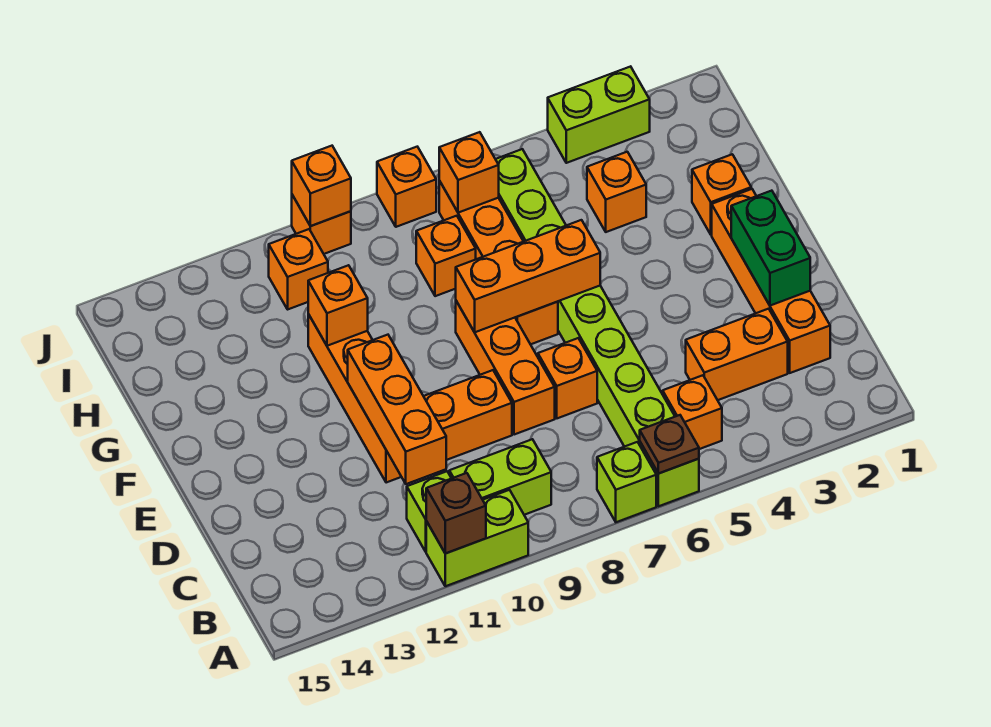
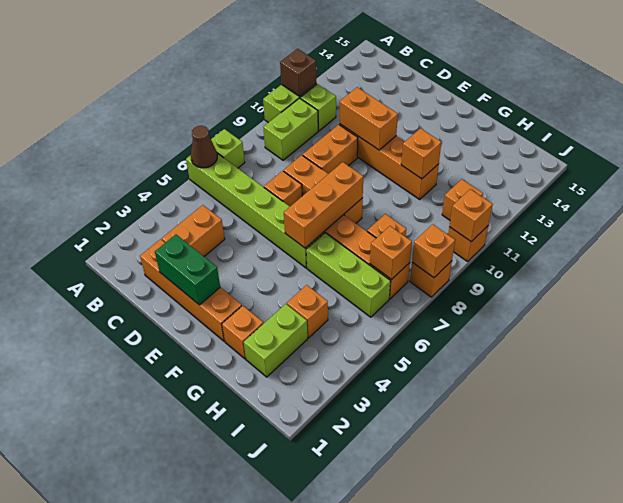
brown 1x1 plate [640,415,699,474] -> brown 1x1 cone [191,126,217,168]
orange 1x1 brick [663,375,722,449] -> orange 1x1 brick moved to [412,224,455,278]
orange 1x3 brick [348,335,446,484] -> orange 1x2 brick [340,87,398,150]
lime 1x2 brick [548,66,650,163] -> lime 1x2 brick moved to [244,304,308,377]

